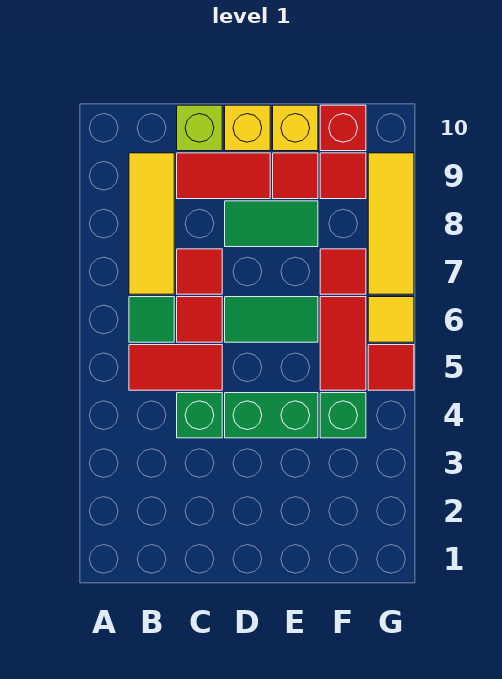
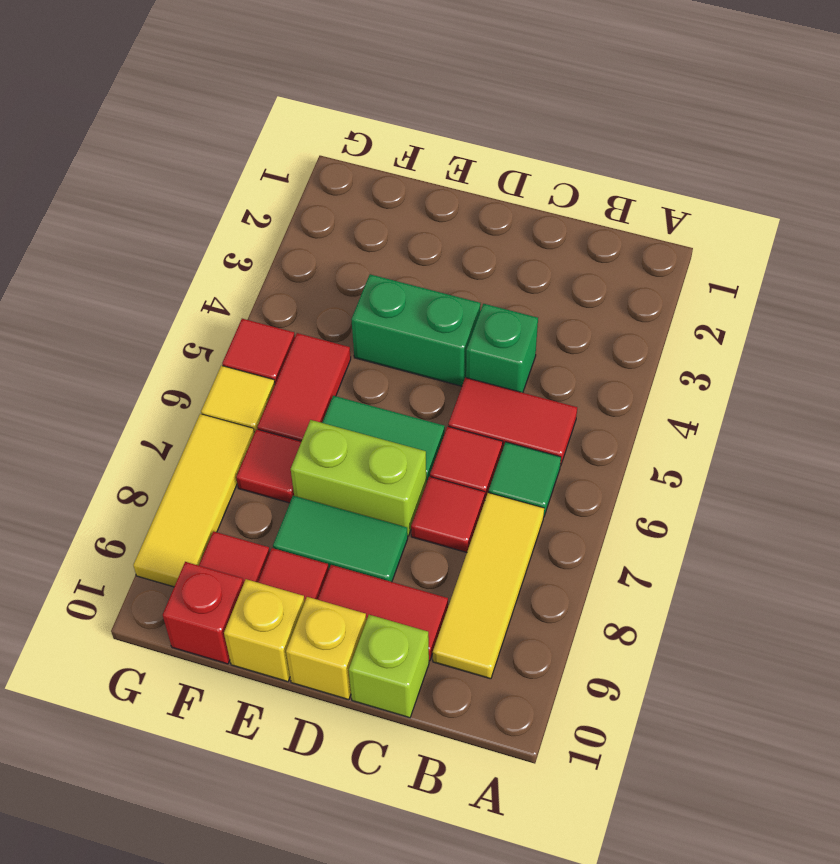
none -> lime 1x2 brick [291,420,426,536]
green 1x1 brick [320,393,366,438] -> none

